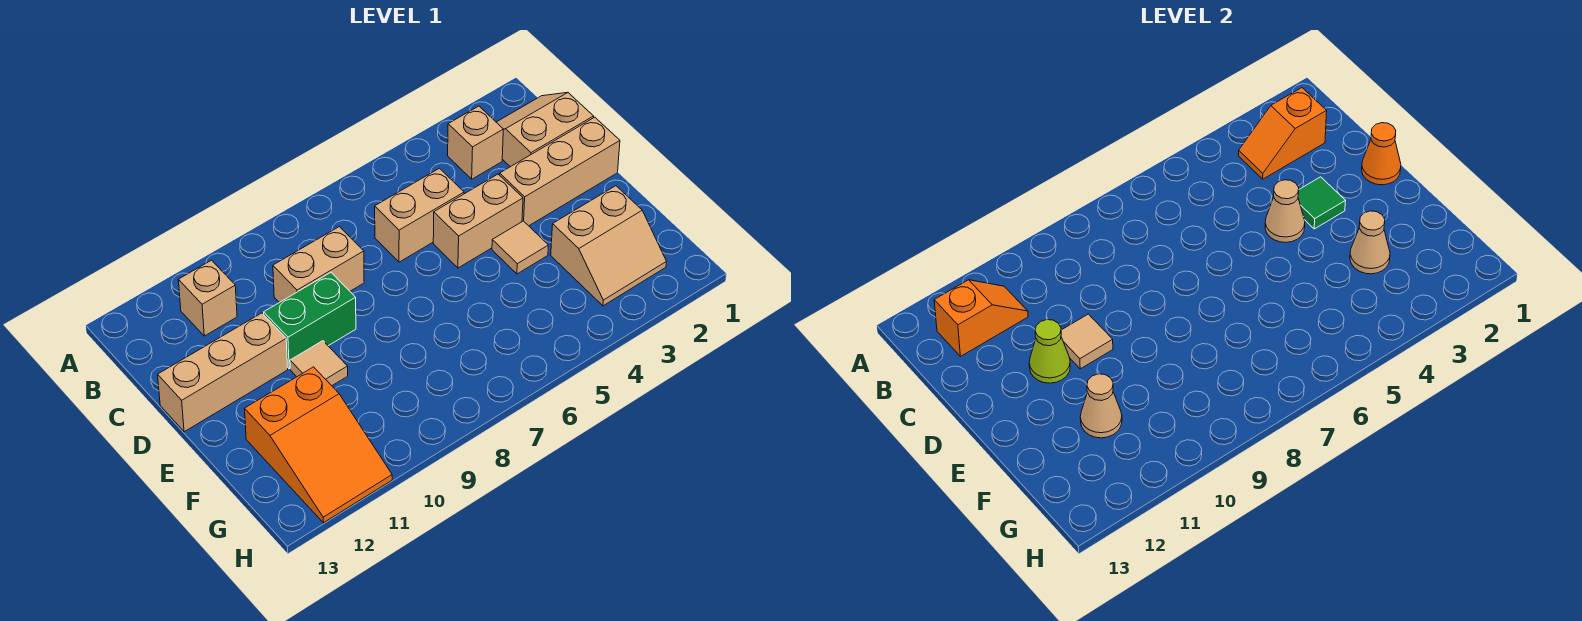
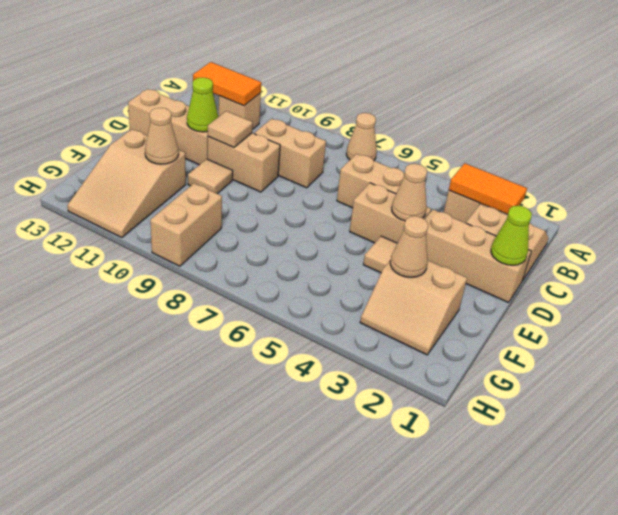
none -> tan 1x1 cone [346,113,377,161]
orange 1x2 slope [1239,88,1327,179] -> orange 1x2 tile [449,163,527,214]
orange 1x2 slope [934,280,1028,357] -> orange 1x2 tile [193,62,261,106]
orange 1x1 cone [1362,123,1401,185] -> lime 1x1 cone [491,206,532,265]
green 1x1 tile [1298,177,1345,229] -> none
green 1x2 brick [264,273,356,369] -> tan 1x2 brick [208,133,280,192]
orange 2x3 slope [245,367,392,523] -> tan 2x3 slope [67,129,186,238]
none -> tan 1x2 brick [150,183,222,266]

